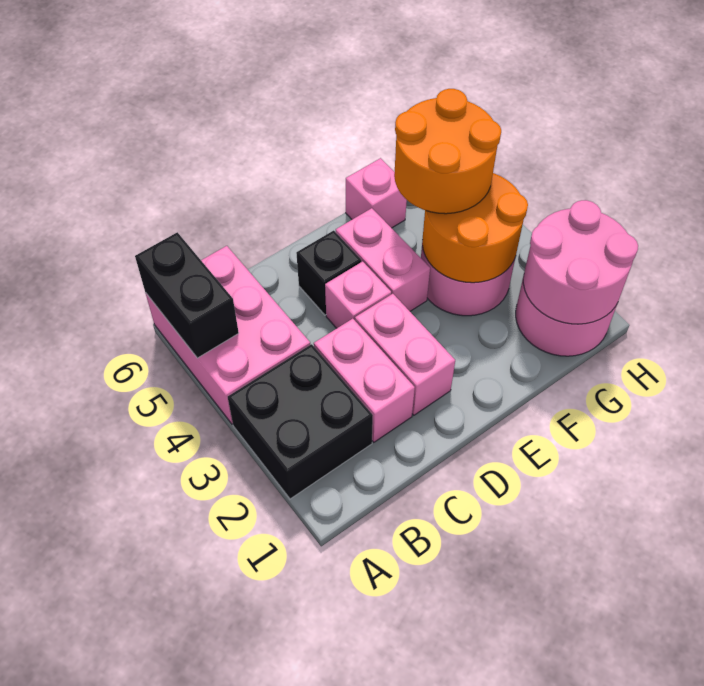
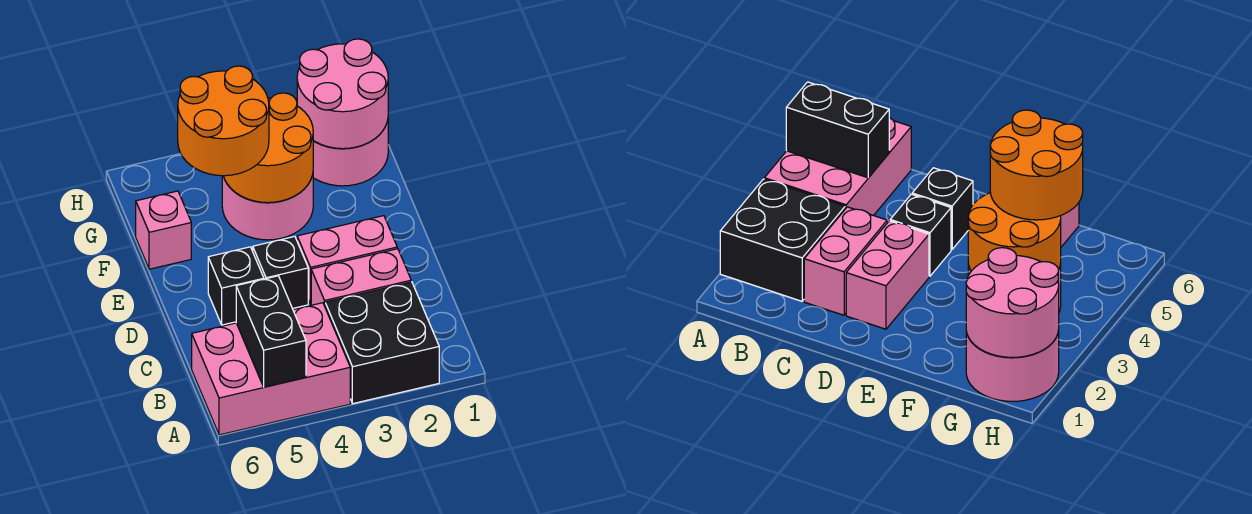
black 1x2 brick [135,232,239,358] -> black 1x2 brick turned to [236,276,306,387]
pink 1x1 brick [325,261,391,328] -> black 1x1 brick [253,236,308,308]
pink 1x2 brick [336,208,430,311] -> none

